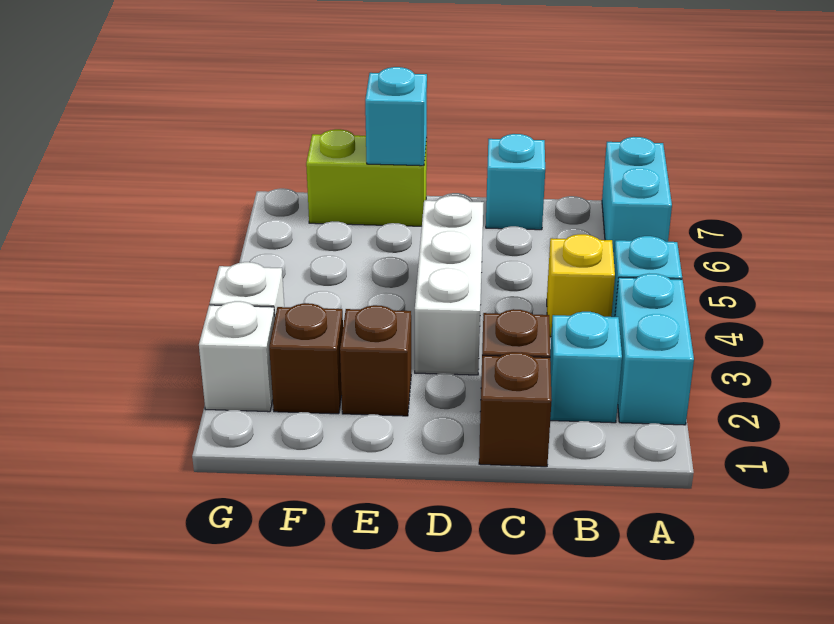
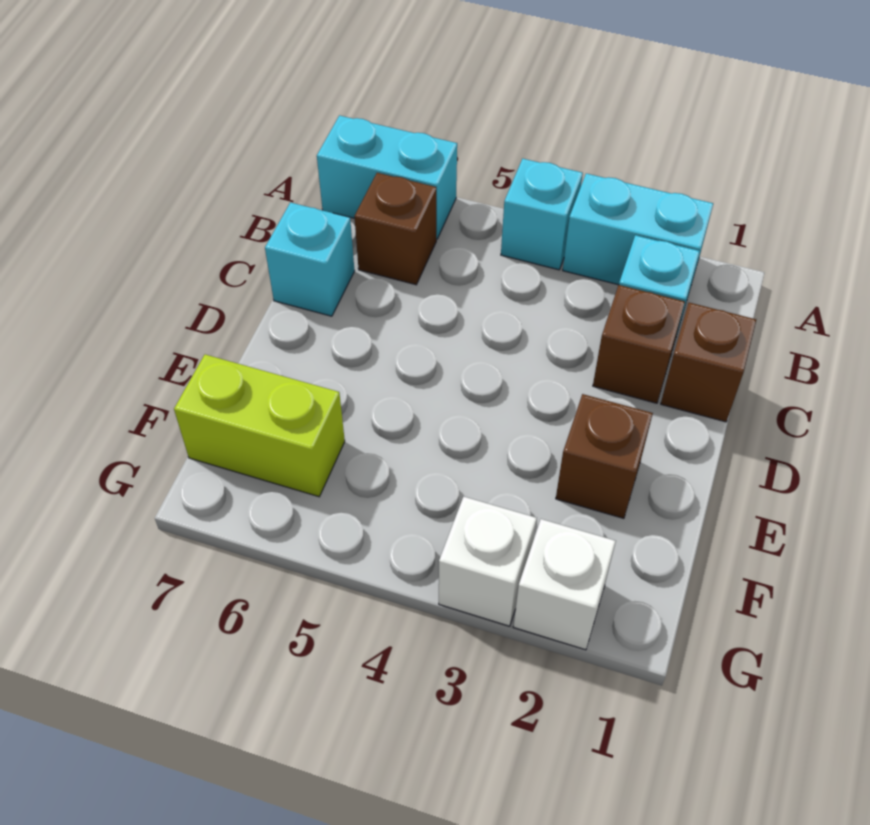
yellow 1x1 brick [547,234,615,337] -> none
white 1x3 brick [415,196,484,375] -> none
lime 1x2 brick [306,129,427,226] -> lime 1x2 brick turned to [174,355,345,497]
cyan 1x1 brick [365,67,427,166] -> none
brown 1x1 brick [269,303,343,414] -> brown 1x1 brick moved to [354,173,436,285]

